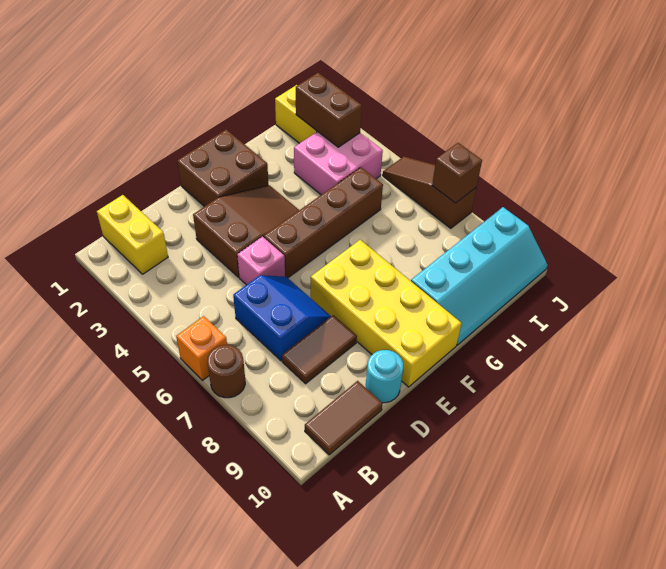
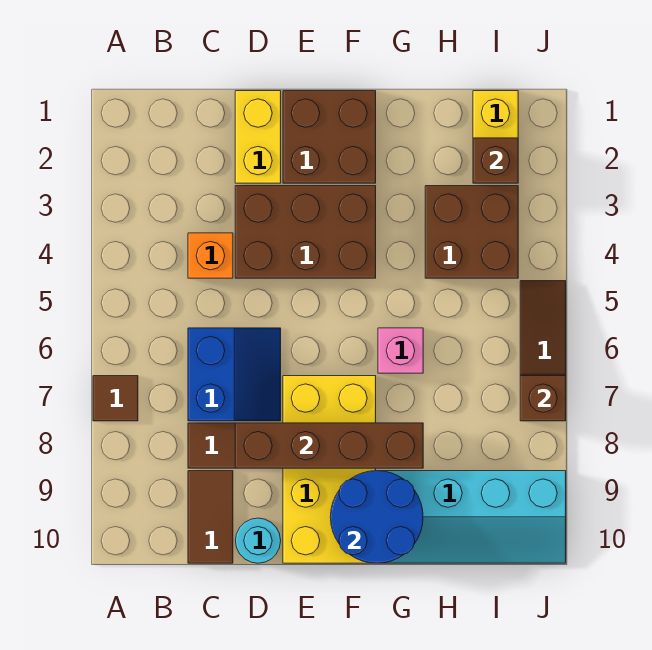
orange 1x1 brick [176,316,227,380] -> orange 1x1 brick moved to [188,233,233,278]
brown 1x1 round brick [207,345,245,398] -> brown 1x1 tile [93,376,138,421]
yellow 1x2 brick [97,195,168,274] -> yellow 1x2 brick moved to [235,91,281,183]
brown 1x2 tile [305,381,382,455] -> brown 1x2 tile turned to [188,471,233,563]
brown 2x3 slope [193,185,299,277] -> brown 2x3 brick [235,186,376,278]
pink 1x1 brick [237,237,285,285] -> pink 1x1 brick moved to [378,328,423,373]
brown 1x4 brick [264,167,383,278] -> brown 1x4 brick moved to [235,423,423,468]
none -> blue 2x2 round brick [330,471,423,563]
pink 2x2 brick [294,131,383,195] -> brown 2x2 brick [425,186,518,278]
brown 1x2 brick [296,73,362,147] -> brown 1x1 brick [473,138,518,183]

